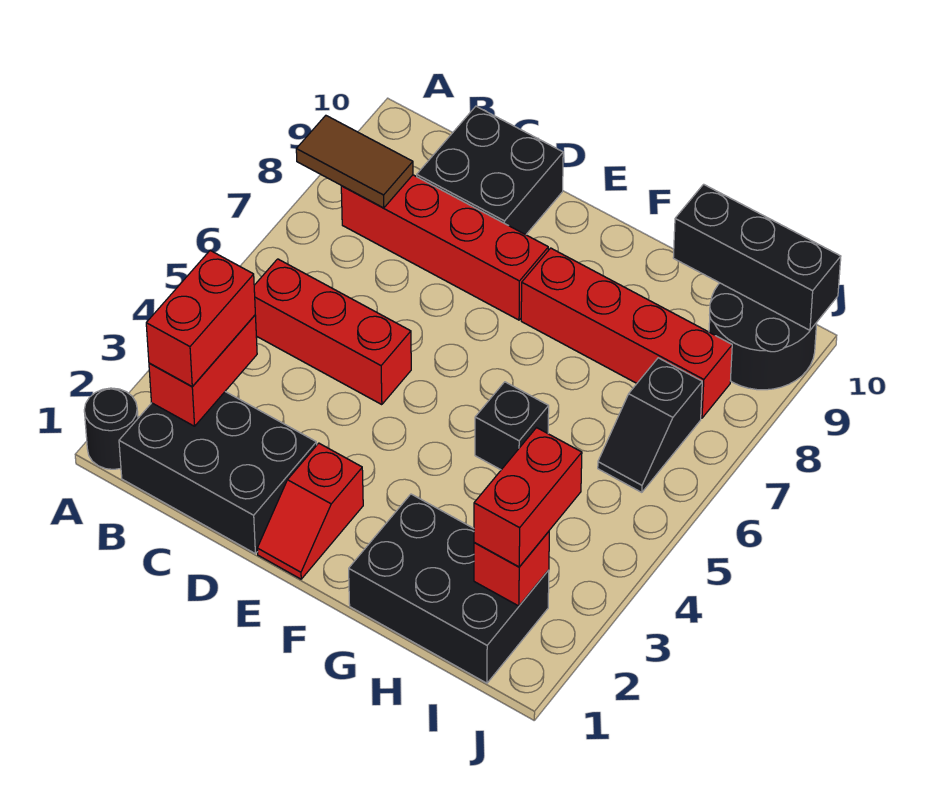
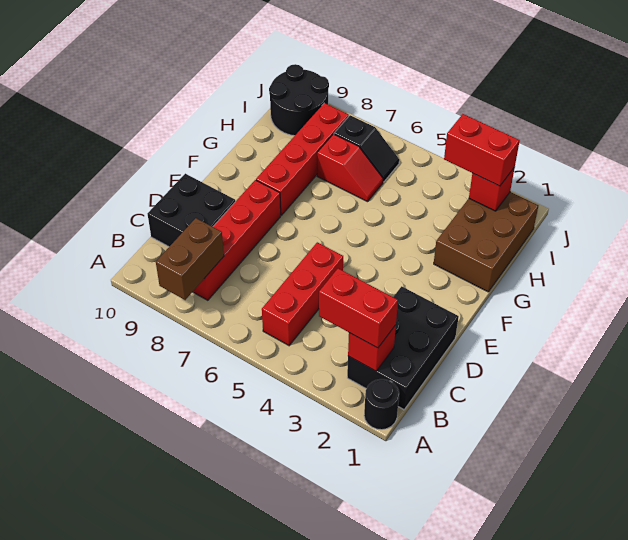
brown 1x2 tile [296,116,413,208] -> brown 1x2 brick [156,218,224,300]
red 1x2 brick [149,315,257,426] -> red 1x1 brick [348,325,396,371]
red 1x2 slope [257,443,363,579] -> red 1x2 slope moved to [317,134,383,202]
black 2x3 brick [349,494,549,683] -> brown 2x3 brick [434,192,538,292]
black 1x1 brick [475,382,549,470] -> none
black 1x3 brick [673,184,841,330] -> none

